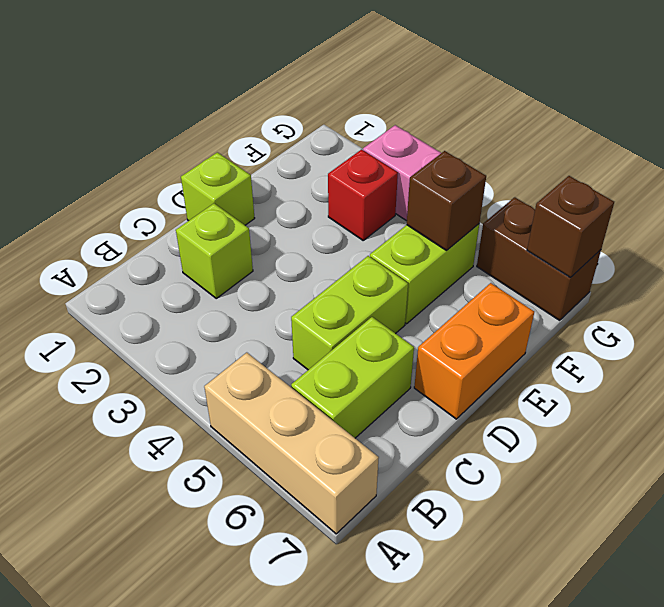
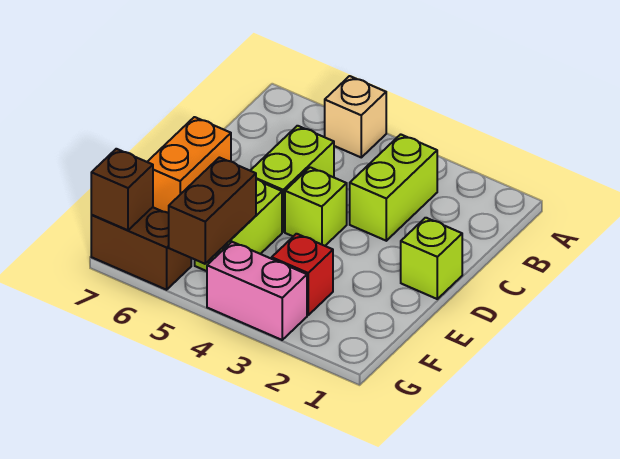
tan 1x3 brick [204,353,379,534] -> tan 1x1 brick [324,76,386,157]
lime 1x2 brick [291,317,414,438] -> lime 1x2 brick moved to [350,134,437,241]
lime 1x1 brick [176,203,253,298] -> lime 1x1 brick moved to [285,167,347,246]
brown 1x1 brick [407,151,486,250] -> brown 1x2 brick [169,158,256,264]

